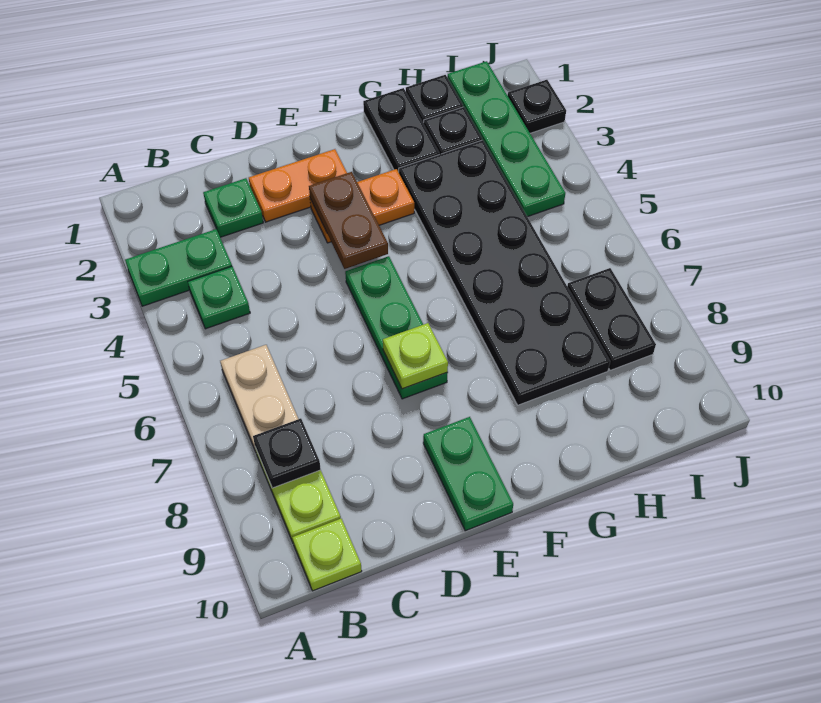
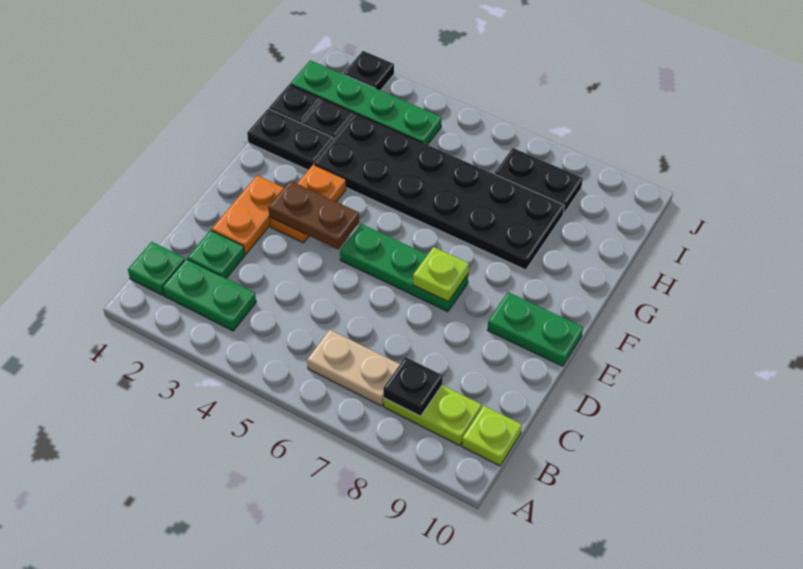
green 1x2 plate [125,229,232,306] -> green 1x2 plate turned to [163,259,256,331]
green 1x1 plate [188,266,250,329] -> green 1x1 plate moved to [128,242,185,295]

